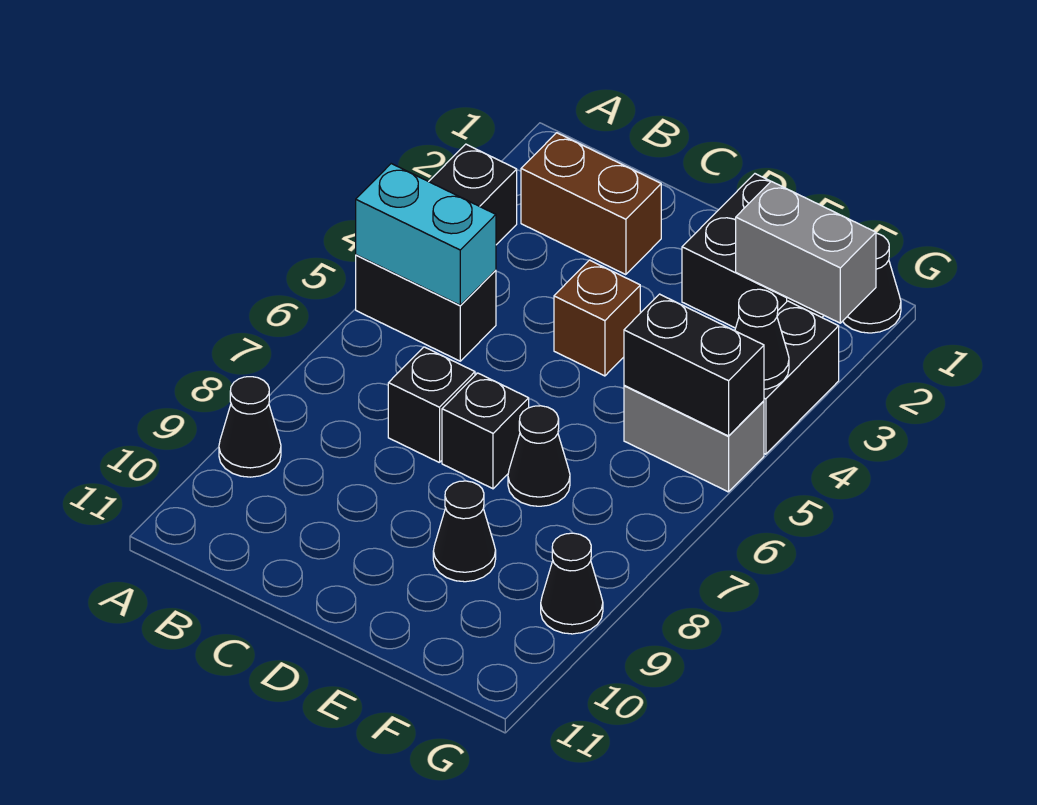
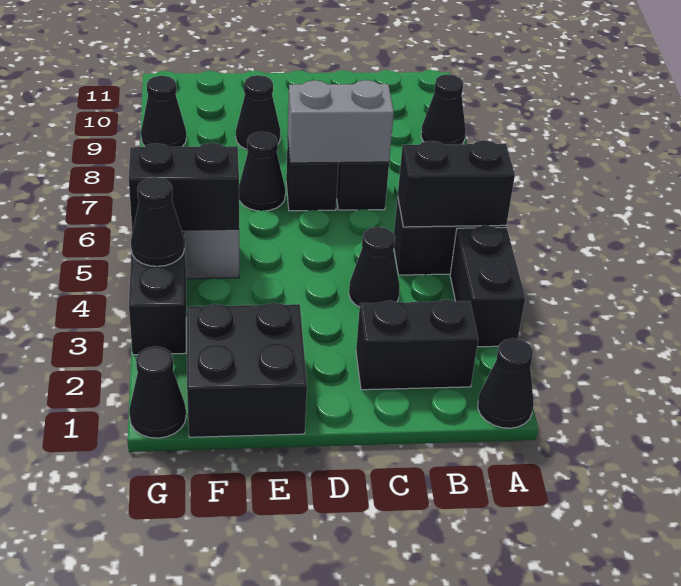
none -> black 1x1 cone [478,338,534,428]
cyan 1x2 brick [356,164,496,305] -> black 1x2 brick [398,140,515,227]
brown 1x2 brick [521,133,661,275] -> black 1x2 brick [356,300,478,390]
none -> black 1x1 cone [349,227,400,307]
brown 1x1 brick [554,260,640,376] -> none
grey 1x2 brick [736,181,876,323] -> grey 1x2 brick moved to [288,80,394,163]

